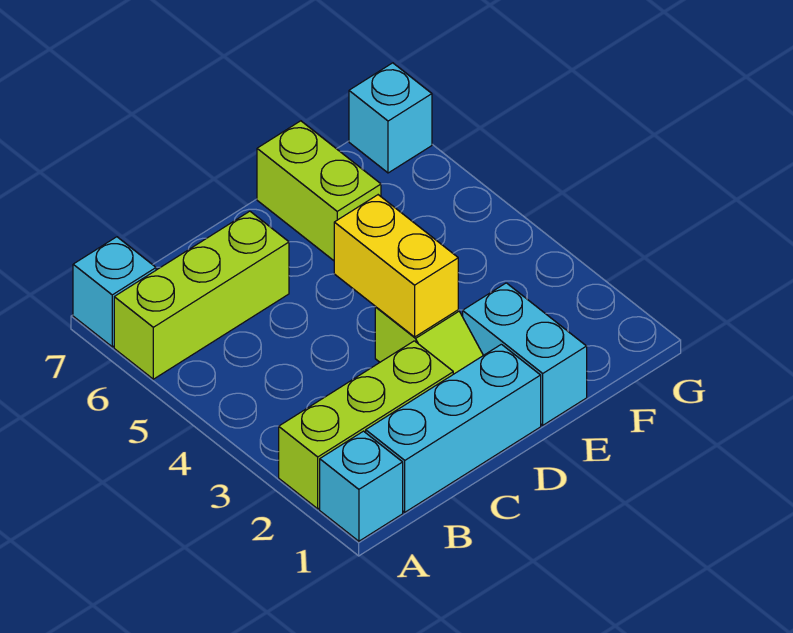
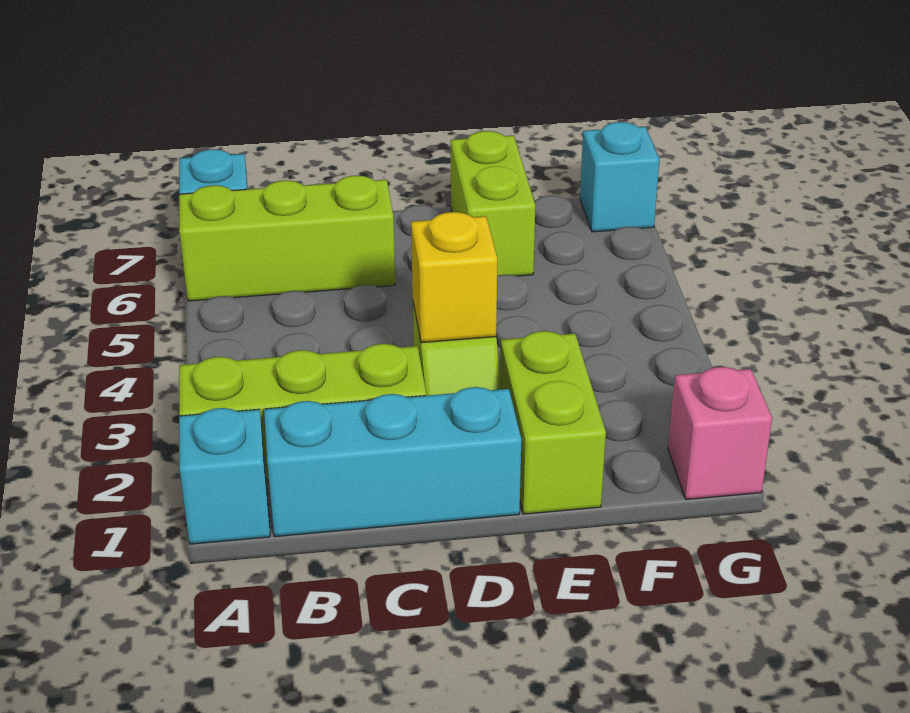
yellow 1x2 brick [334,195,458,337] -> yellow 1x1 brick [411,212,497,343]
cyan 1x2 brick [463,283,587,425] -> lime 1x2 brick [500,331,606,514]
none -> pink 1x1 brick [668,367,772,500]

